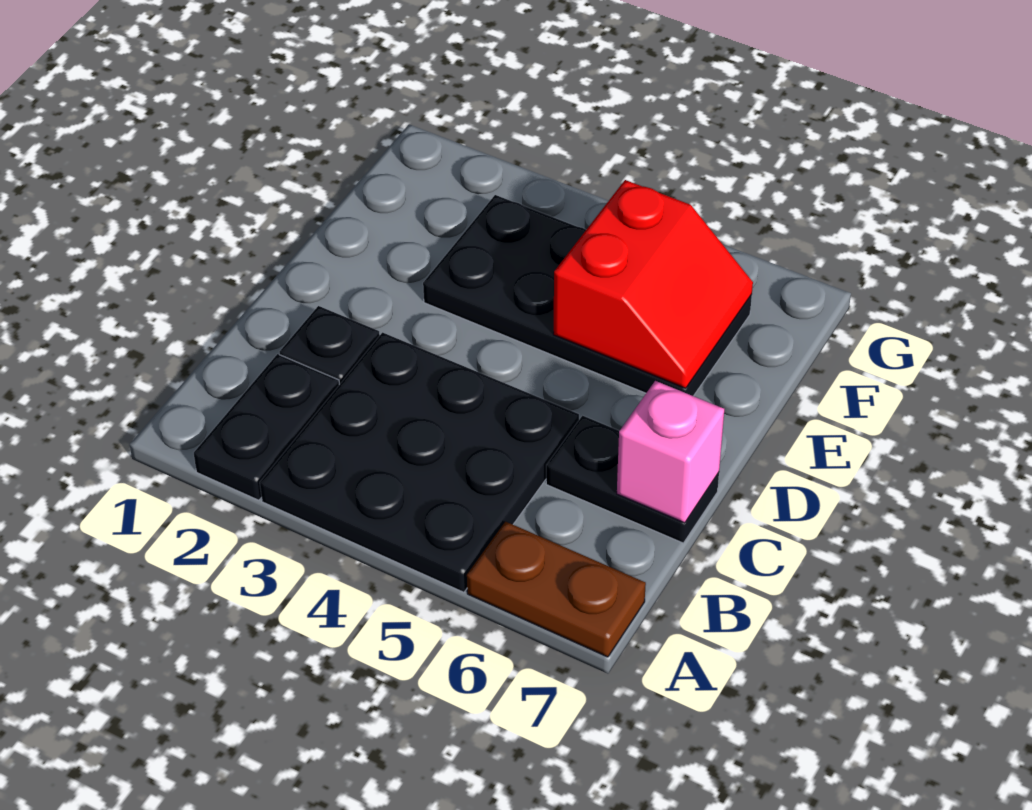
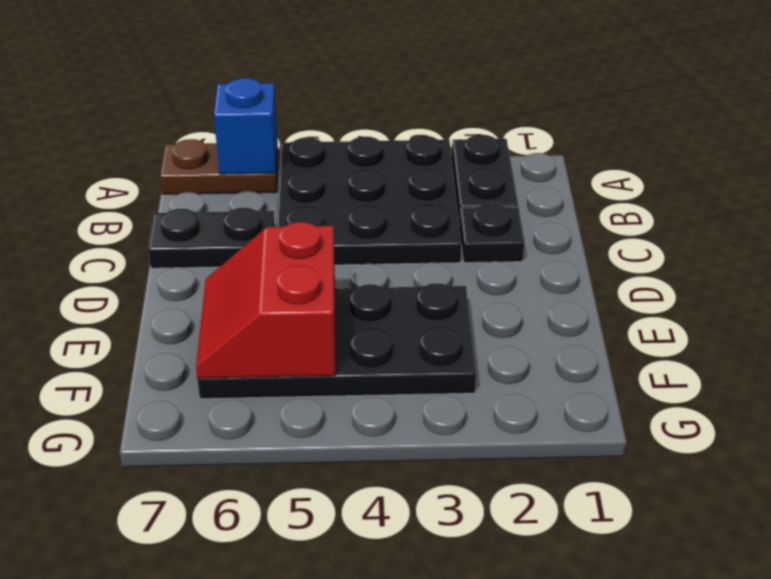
none -> blue 1x1 brick [214,78,278,174]
pink 1x1 brick [617,381,724,523] -> none

